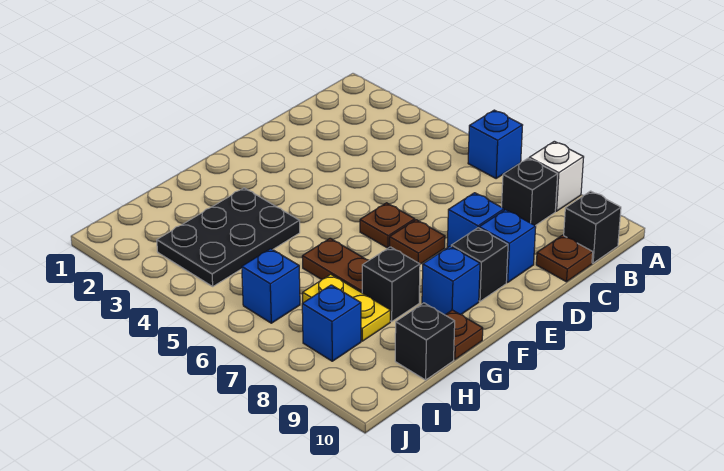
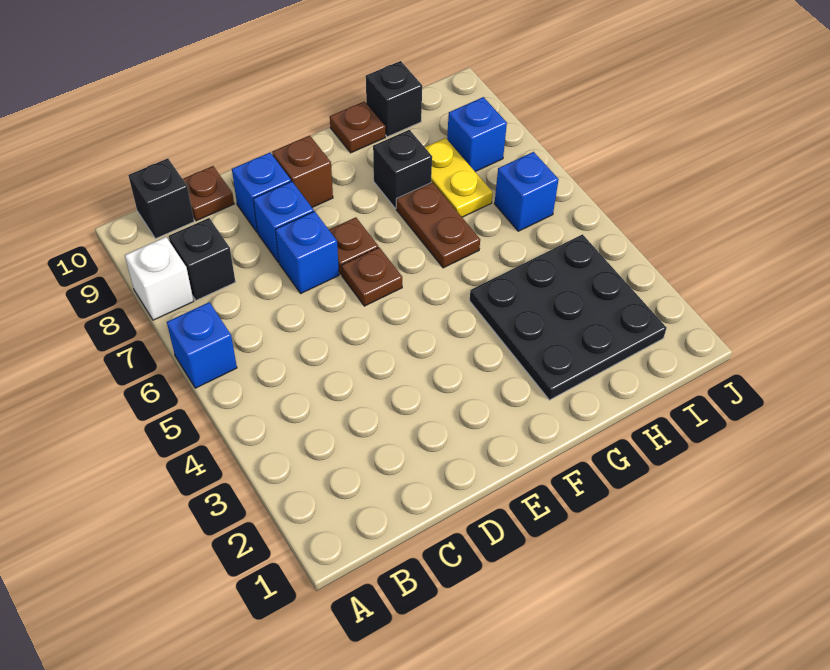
black 1x1 brick [451,228,508,301] -> brown 1x1 brick [272,135,333,207]
blue 1x1 brick [422,246,480,315] -> blue 1x1 brick moved to [275,211,339,293]
black 2x3 plate [157,188,300,286] -> black 3x3 plate [470,234,667,400]

